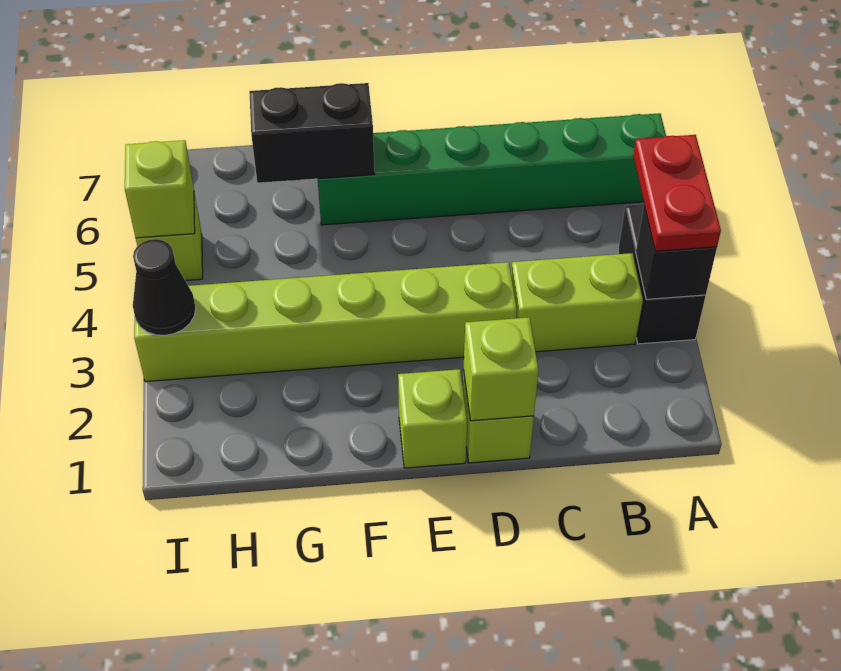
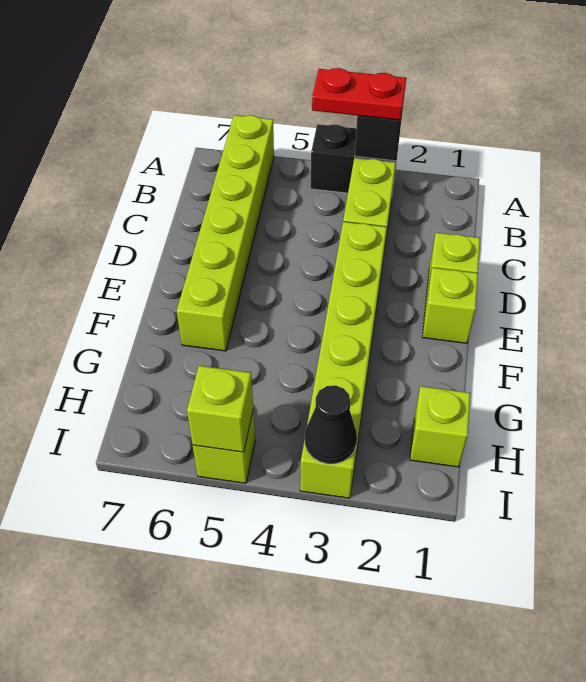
green 1x6 brick [318,113,666,225] -> lime 1x6 brick [177,115,274,351]
lime 1x1 brick [464,317,539,421] -> lime 1x1 brick moved to [410,386,470,467]
black 1x2 brick [249,83,375,183] -> none

